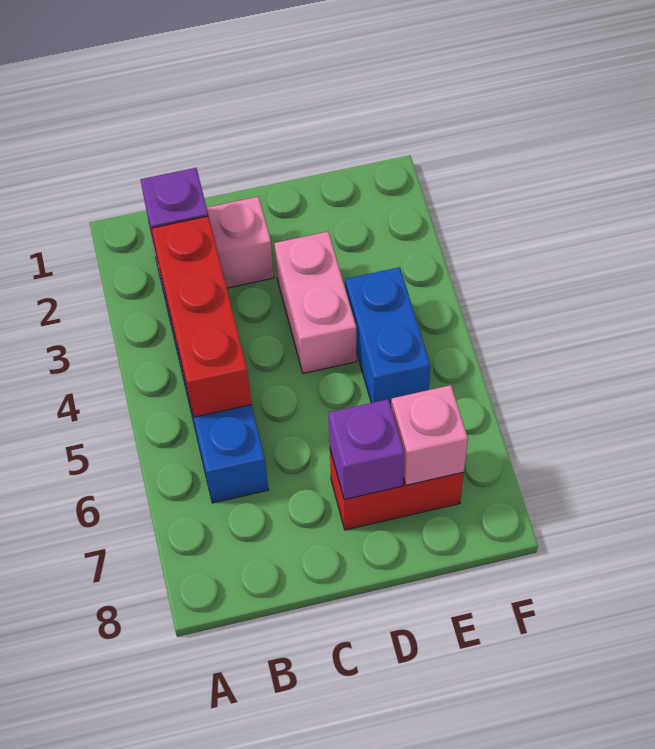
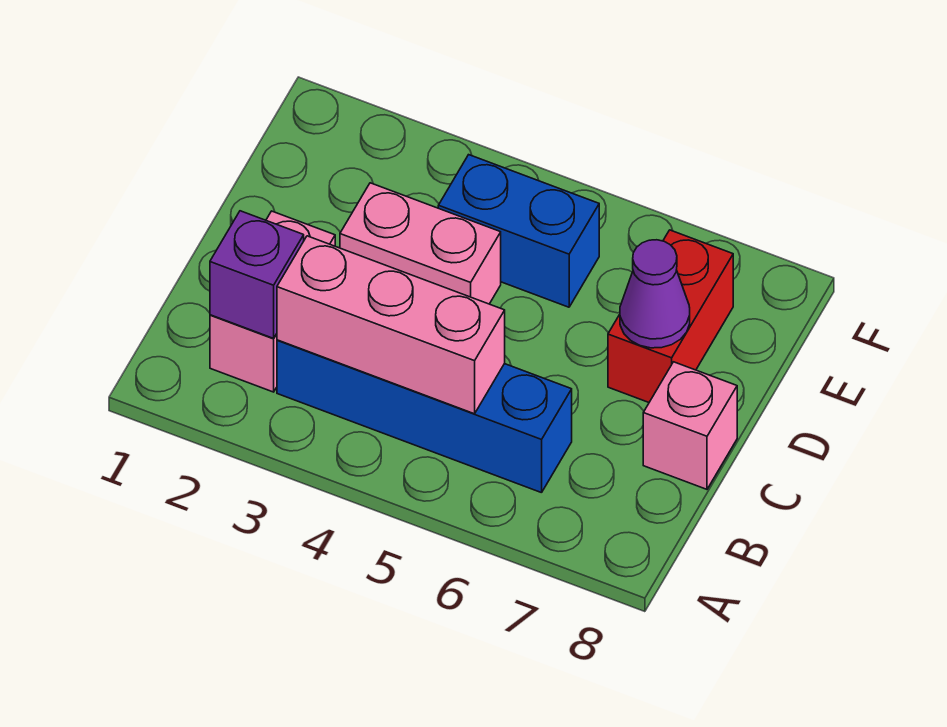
red 1x3 brick [152,216,251,417] -> pink 1x3 brick [277,236,505,414]
purple 1x1 brick [329,399,404,500] -> purple 1x1 cone [620,240,690,348]
pink 1x1 brick [391,385,468,485] -> pink 1x1 brick moved to [643,362,737,489]

